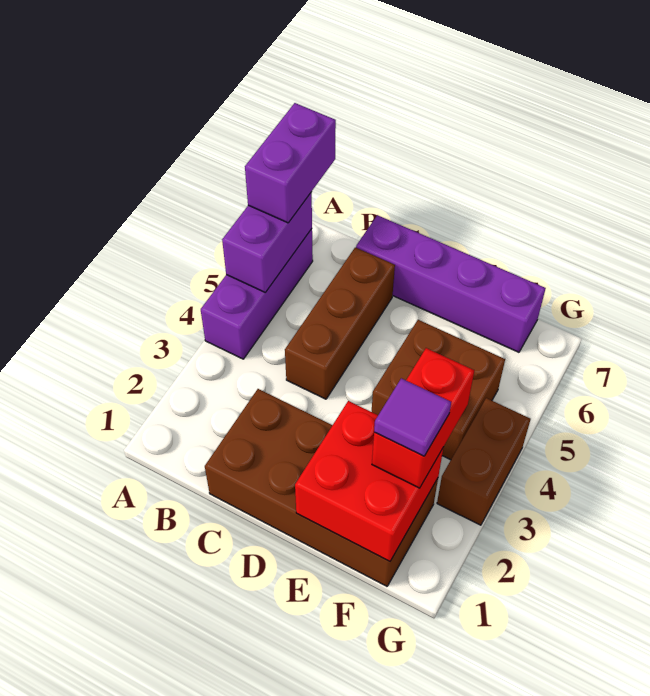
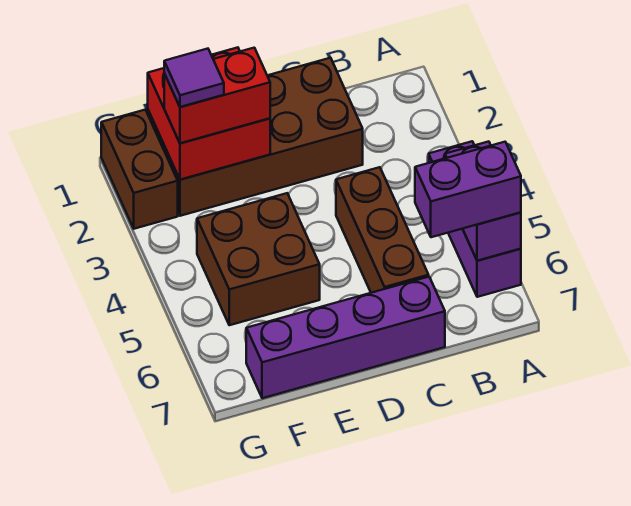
purple 1x2 brick [245,103,336,223] -> purple 1x2 brick turned to [415,142,521,237]
red 1x2 brick [372,348,474,488] -> red 1x2 brick turned to [164,48,270,143]
brown 1x2 brick [437,398,530,525] -> brown 1x2 brick moved to [101,110,178,229]

